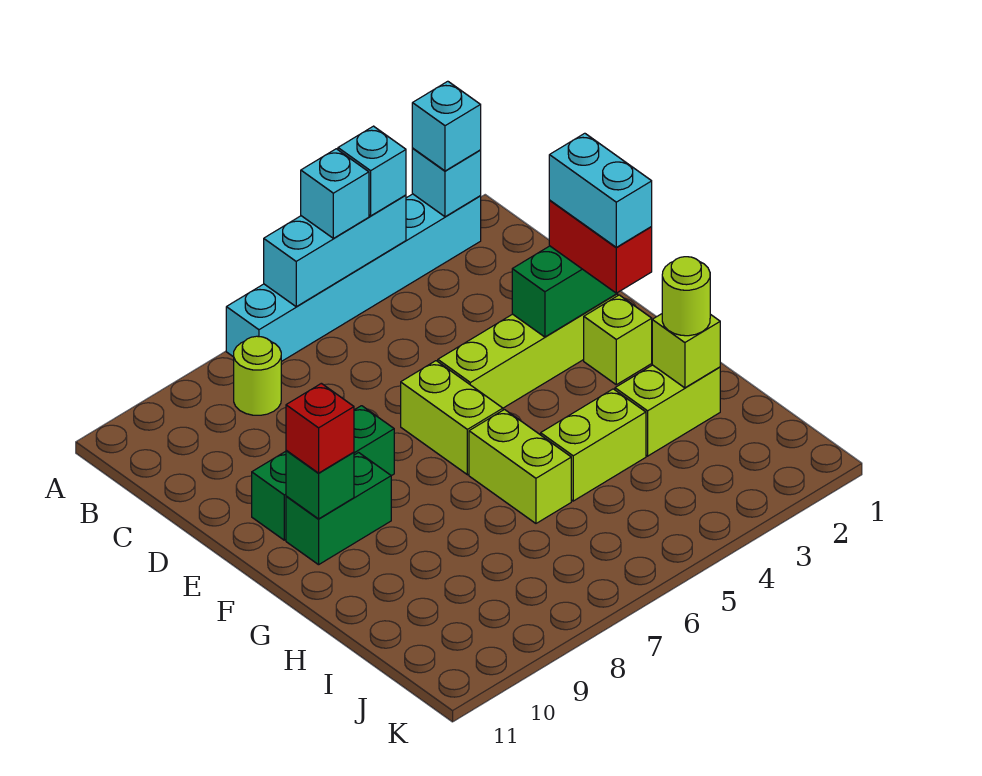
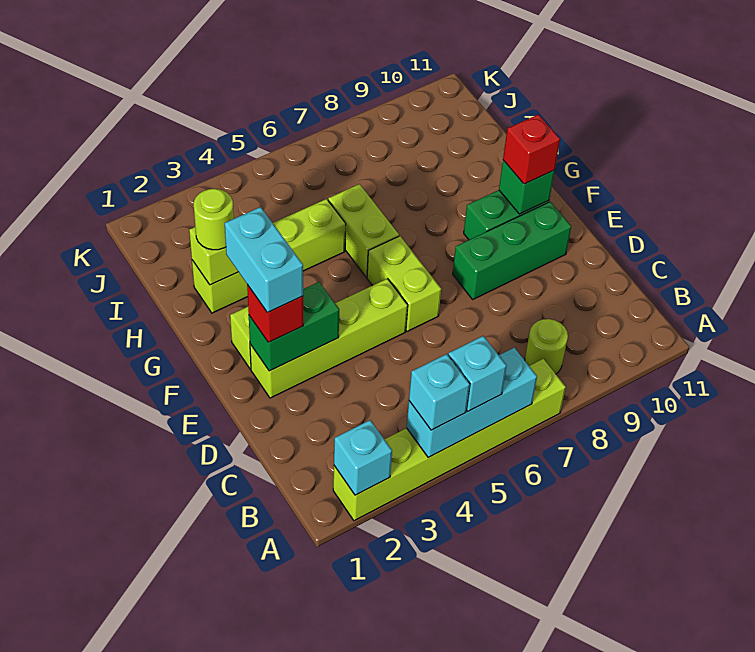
cyan 1x6 brick [226,194,481,362] -> lime 1x6 brick [333,359,566,521]
cyan 1x1 brick [412,81,481,171] -> none
red 1x2 brick [549,201,652,293] -> red 1x1 brick [247,285,303,342]

